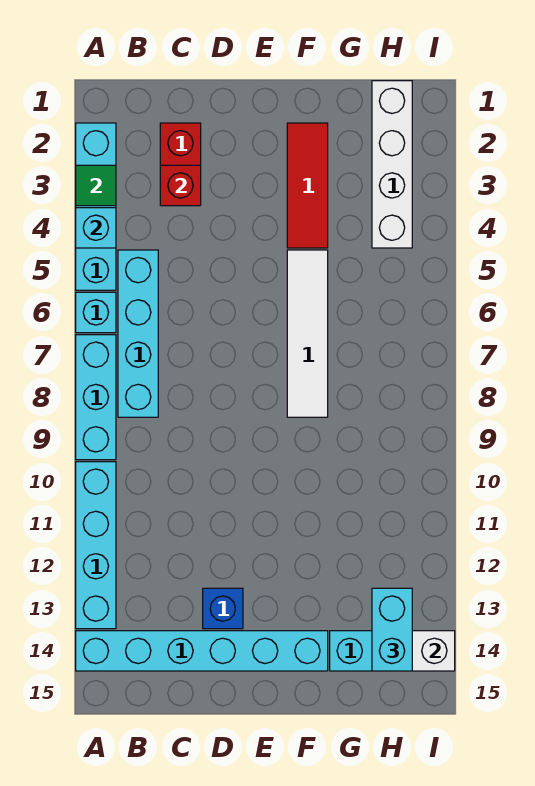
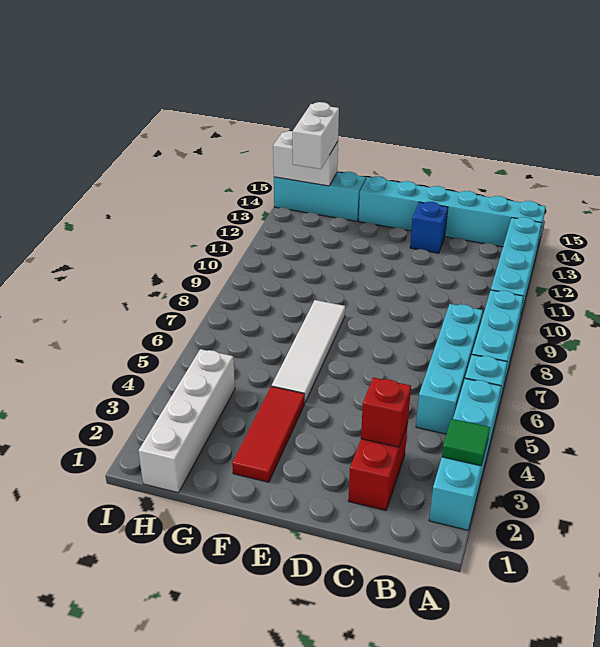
cyan 1x1 brick [76,208,116,248] -> none
cyan 1x2 brick [372,588,412,671] -> white 1x2 brick [292,102,339,169]

